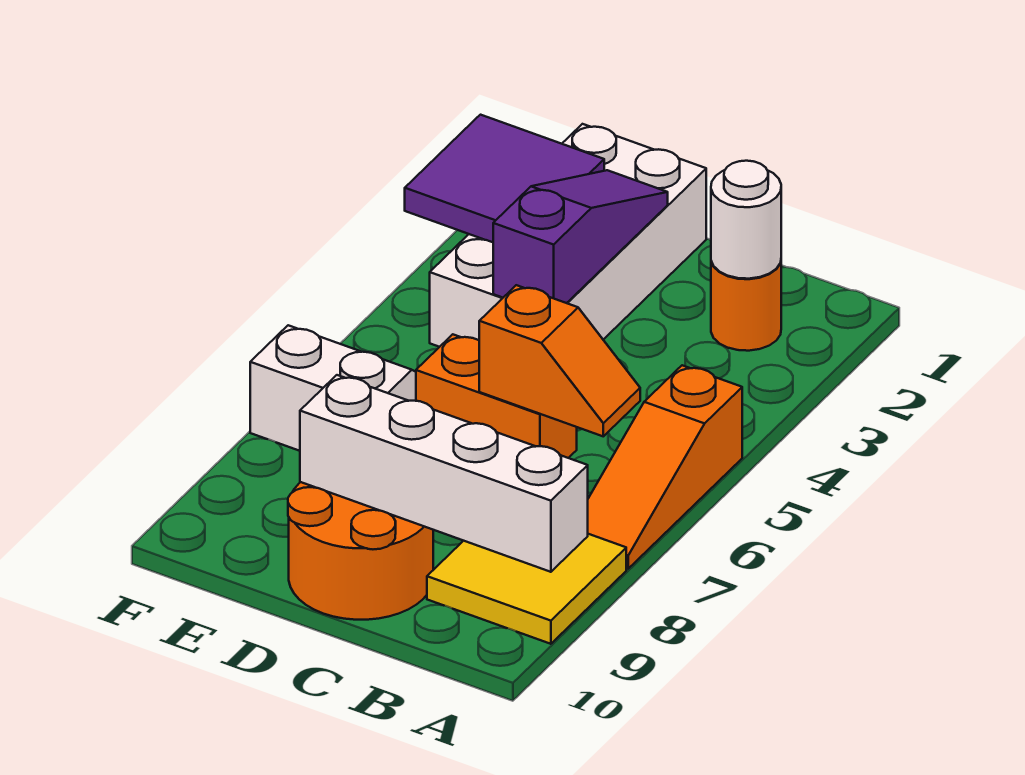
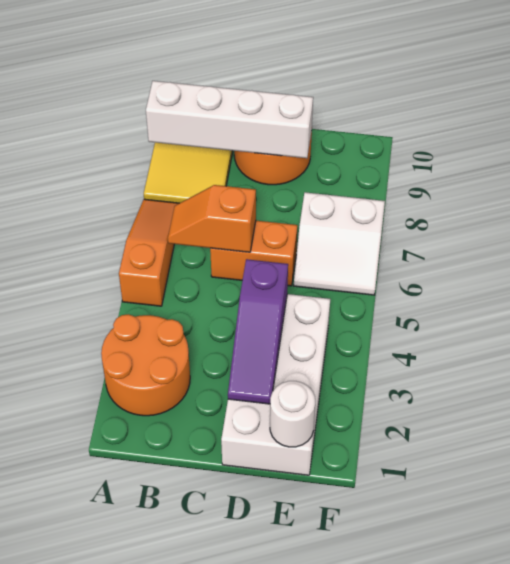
orange 1x1 round brick [711,261,781,351] -> orange 2x2 round brick [101,314,190,416]
white 1x1 round brick [711,161,781,279] -> white 1x1 round brick moved to [270,381,315,447]
purple 2x2 tile [405,115,604,242] -> none

